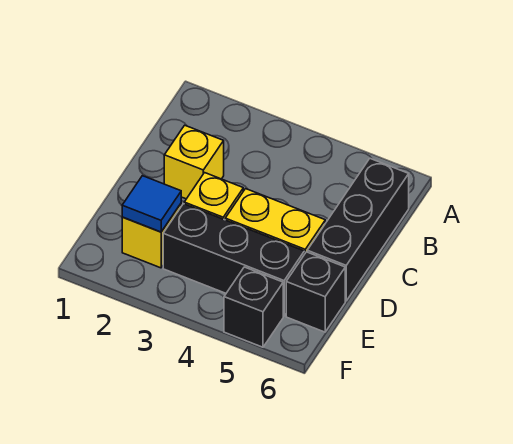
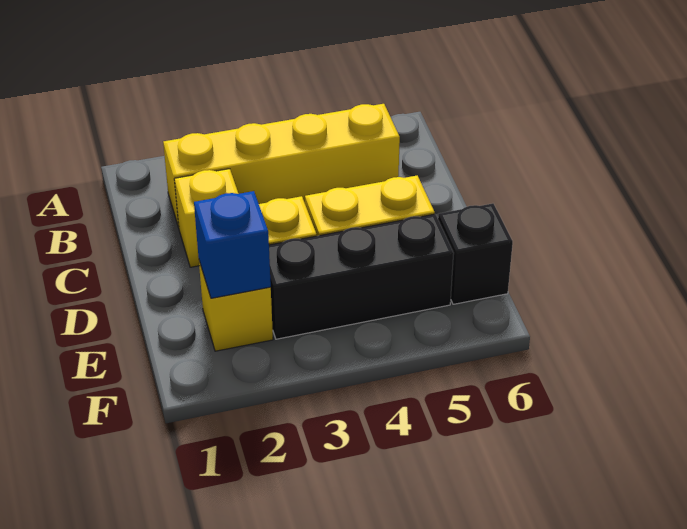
none -> yellow 1x4 brick [163,104,400,228]
black 1x3 brick [307,159,409,301] -> none
blue 1x1 tile [122,176,181,232] -> blue 1x1 brick [194,191,271,298]
black 1x1 brick [224,267,283,347] -> none

